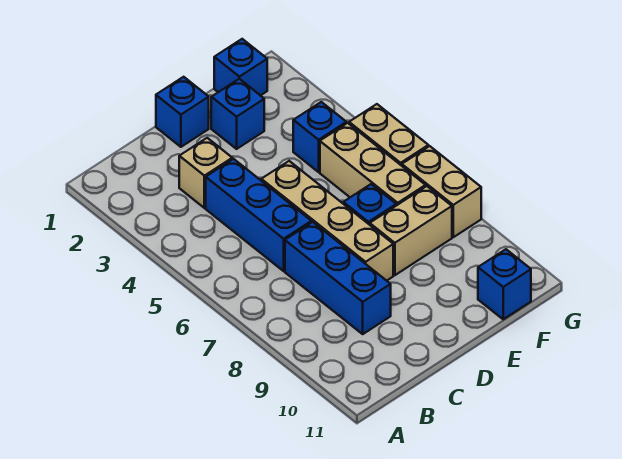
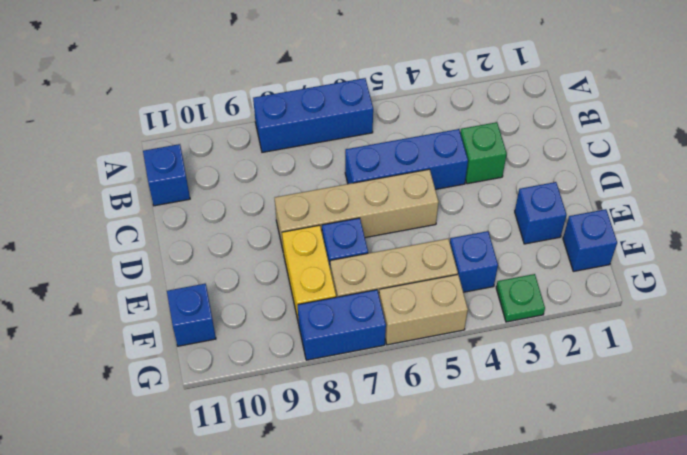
tan 1x1 brick [179,138,232,208] -> green 1x1 brick [460,122,507,184]
blue 1x3 brick [285,222,391,334] -> blue 1x3 brick moved to [253,78,373,152]
blue 1x1 brick [156,77,209,147] -> blue 1x1 brick moved to [143,144,190,206]
tan 1x2 brick [370,186,452,275] -> yellow 1x2 brick [282,225,336,323]
none -> green 1x1 plate [496,274,545,322]
tan 1x2 brick [402,146,481,237] -> blue 1x2 brick [297,290,386,360]

